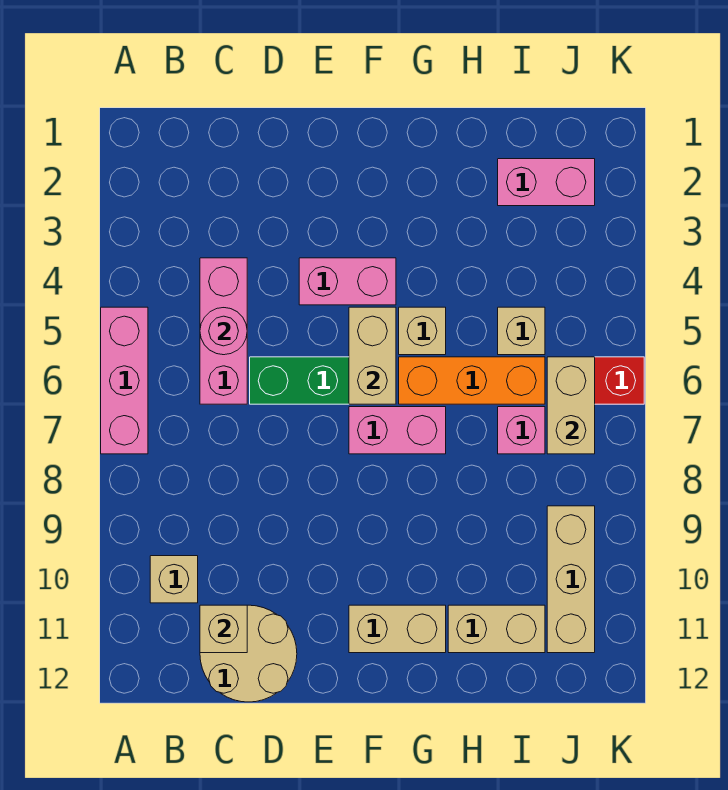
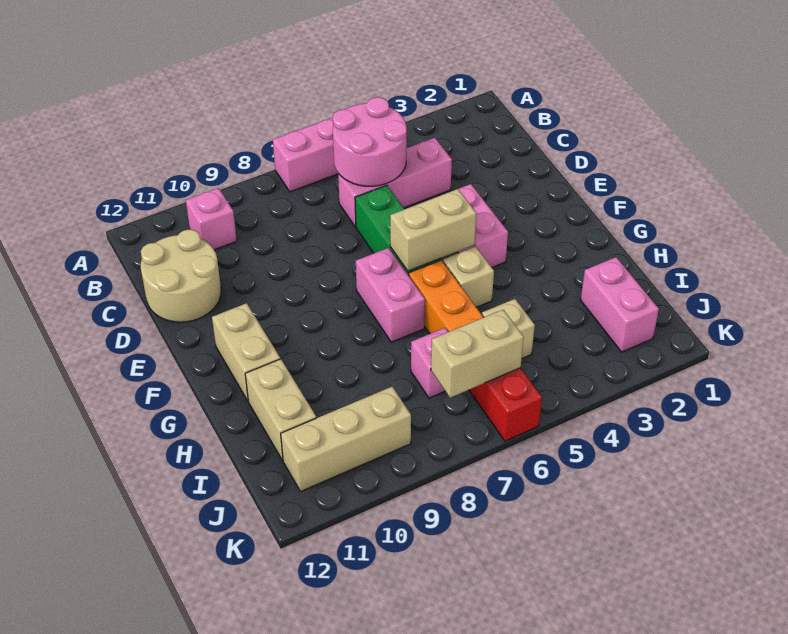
tan 1x1 brick [150,556,198,603] -> pink 1x1 brick [186,188,237,250]
pink 1x1 round brick [200,308,247,355] -> pink 2x2 round brick [333,97,407,186]
tan 1x1 brick [200,605,247,653] -> none

